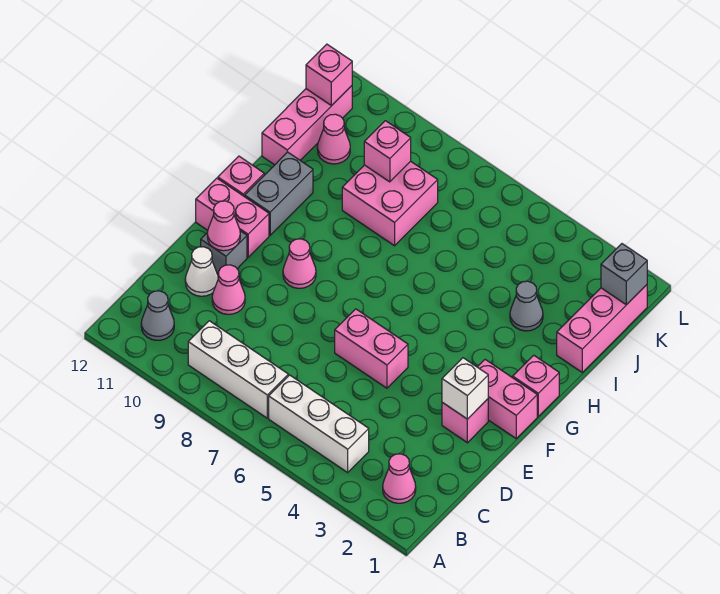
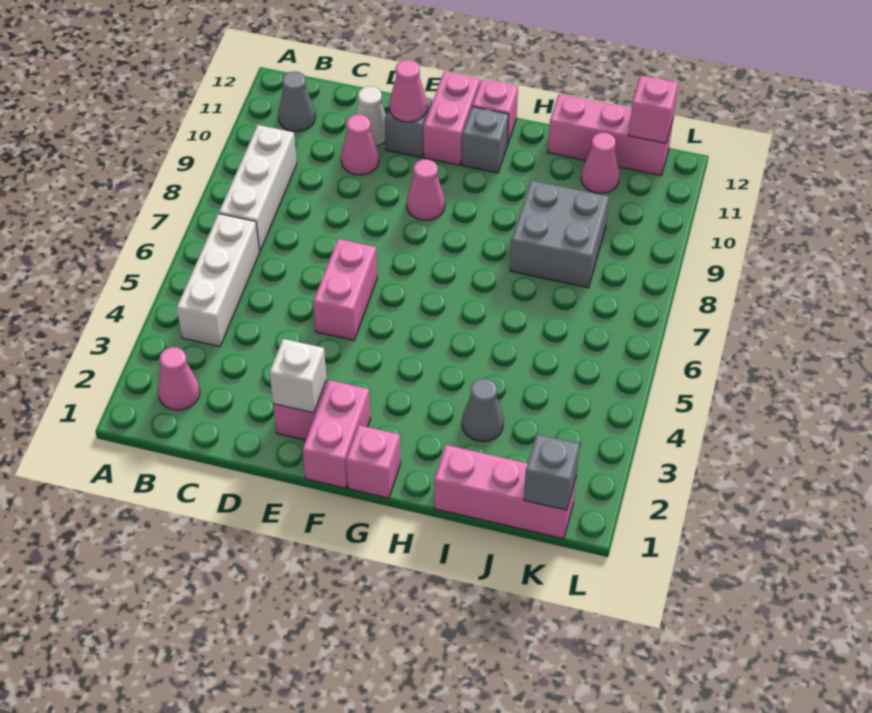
grey 1x2 brick [245,152,313,235] -> grey 1x1 brick [462,107,509,173]
pink 2x2 brick [342,161,438,246] -> grey 2x2 brick [510,181,609,288]
pink 1x1 brick [364,121,411,182] -> none

